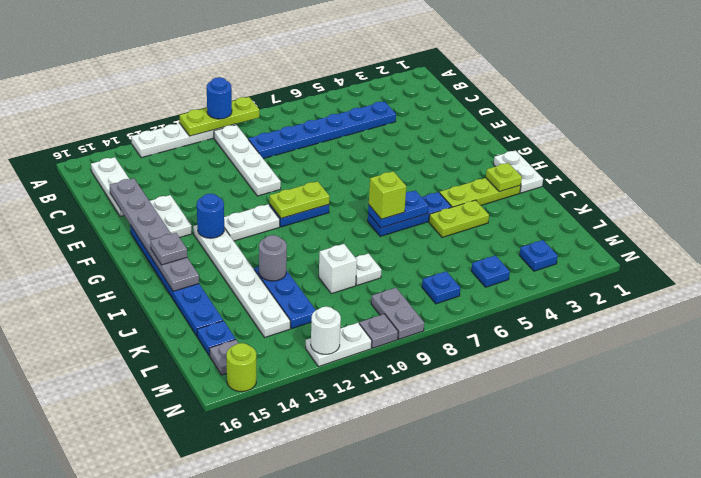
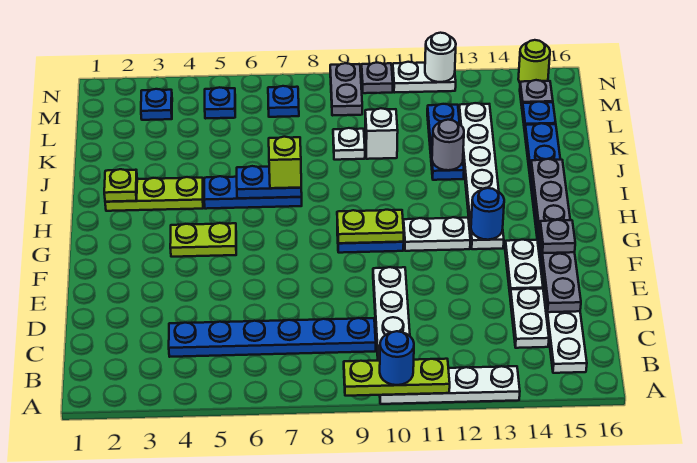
white 1x2 plate [493,150,543,193] -> white 1x2 plate moved to [510,289,549,348]
grey 1x1 plate [150,233,187,265] -> grey 1x1 plate moved to [540,220,575,253]
lime 1x2 plate [429,200,489,237] -> lime 1x2 plate moved to [170,223,236,257]

